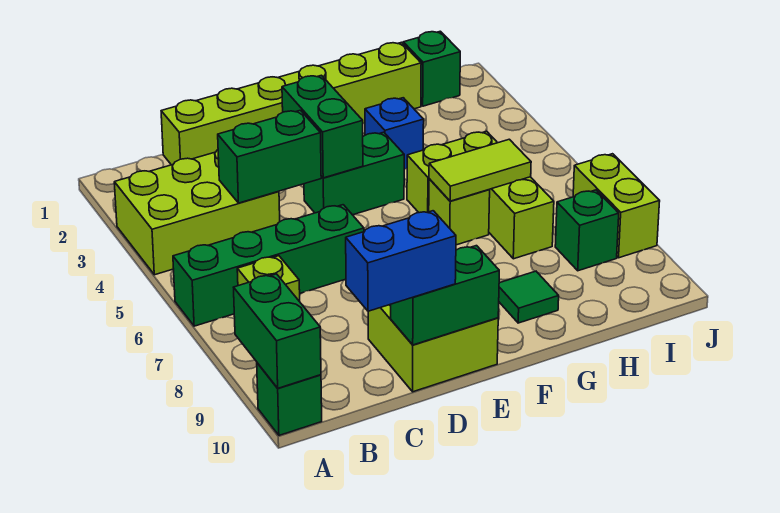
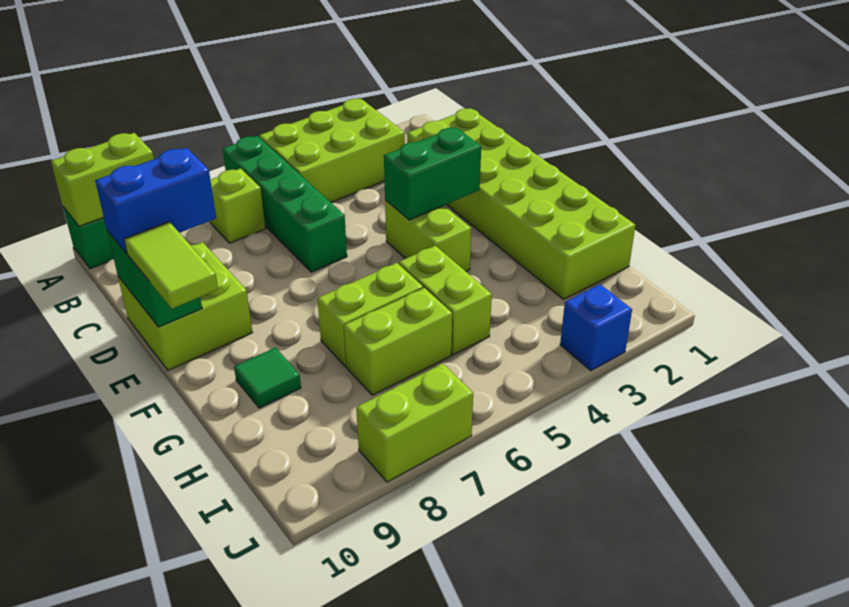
lime 2x3 brick [114,150,280,275] -> lime 2x3 brick turned to [259,99,405,202]
green 1x2 brick [234,274,321,388] -> lime 1x2 brick [51,133,154,226]
lime 1x6 brick [161,42,421,165] -> lime 2x6 brick [407,108,636,299]
green 1x2 brick [218,110,321,203] -> none
blue 1x2 brick [346,211,456,311] -> blue 1x2 brick turned to [95,148,216,253]
green 1x2 brick [304,132,404,215] -> lime 1x2 brick [385,200,471,271]
blue 1x1 brick [365,98,424,169] -> blue 1x1 brick moved to [560,284,632,371]
lime 1x1 brick [429,179,490,245] -> lime 1x2 brick [317,263,423,367]
lime 1x2 tile [429,139,531,201] -> lime 1x2 tile moved to [124,222,218,309]
green 1x1 brick [403,31,460,106] -> none
green 1x1 brick [555,190,619,271] -> none

